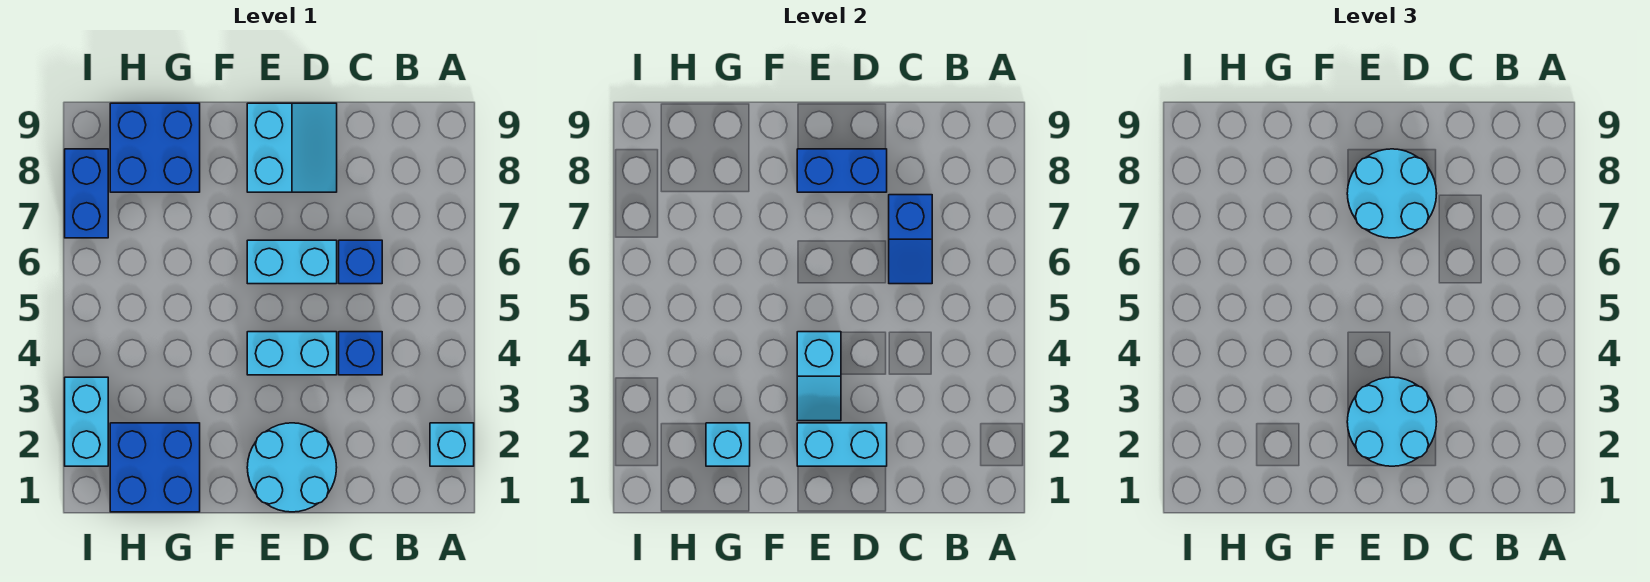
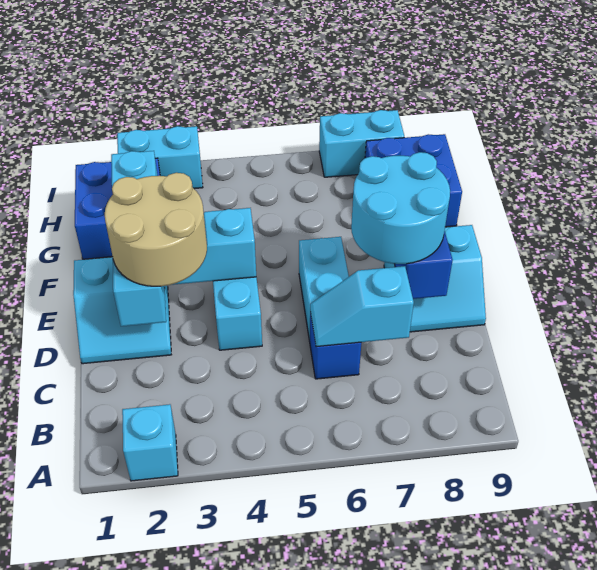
blue 1x1 brick [339,332,382,375] -> none
blue 1x2 slope [889,195,932,284] -> cyan 1x2 slope [310,266,414,347]
cyan 2x2 round brick [247,423,337,512] -> cyan 2x2 slope [73,257,171,364]
cyan 2x2 round brick [1347,377,1437,466] -> tan 2x2 round brick [105,173,207,287]
blue 1x2 brick [65,149,108,238] -> cyan 1x2 brick [319,110,404,177]

